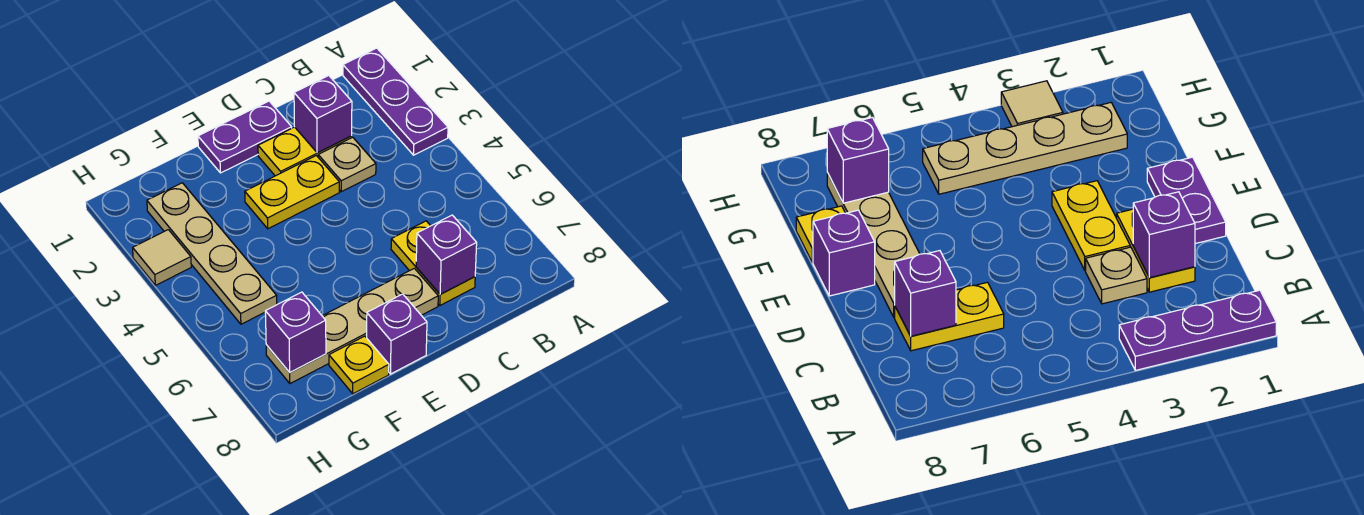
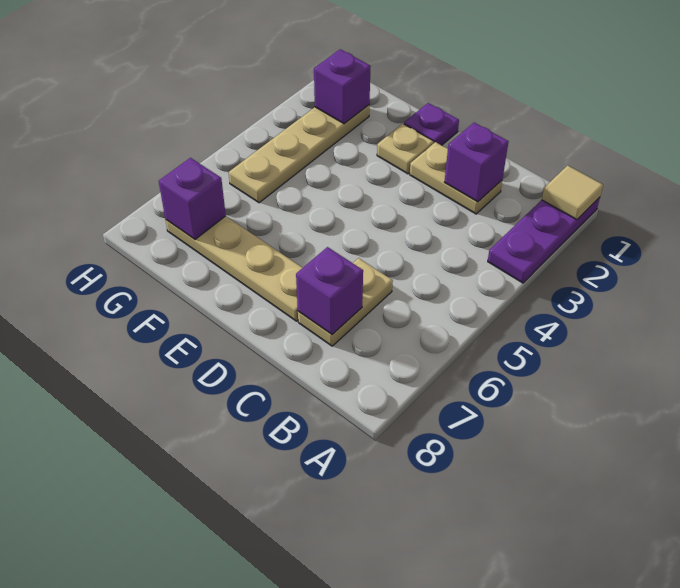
yellow 1x2 plate [258,127,352,176] -> tan 1x2 plate [410,142,502,214]
tan 1x1 plate [318,137,376,192] -> tan 1x1 plate moved to [377,124,434,174]
yellow 1x2 plate [391,221,475,305] -> tan 1x2 plate [298,258,393,346]
purple 1x2 plate [198,101,292,173] -> purple 1x1 plate [404,103,459,145]
yellow 1x2 plate [245,156,339,229] -> none
purple 1x1 brick [367,294,427,374] -> purple 1x1 brick moved to [314,49,371,124]
yellow 1x1 plate [329,336,389,394] -> none
tan 1x1 tile [133,230,191,285] -> tan 1x1 tile moved to [542,165,603,220]

